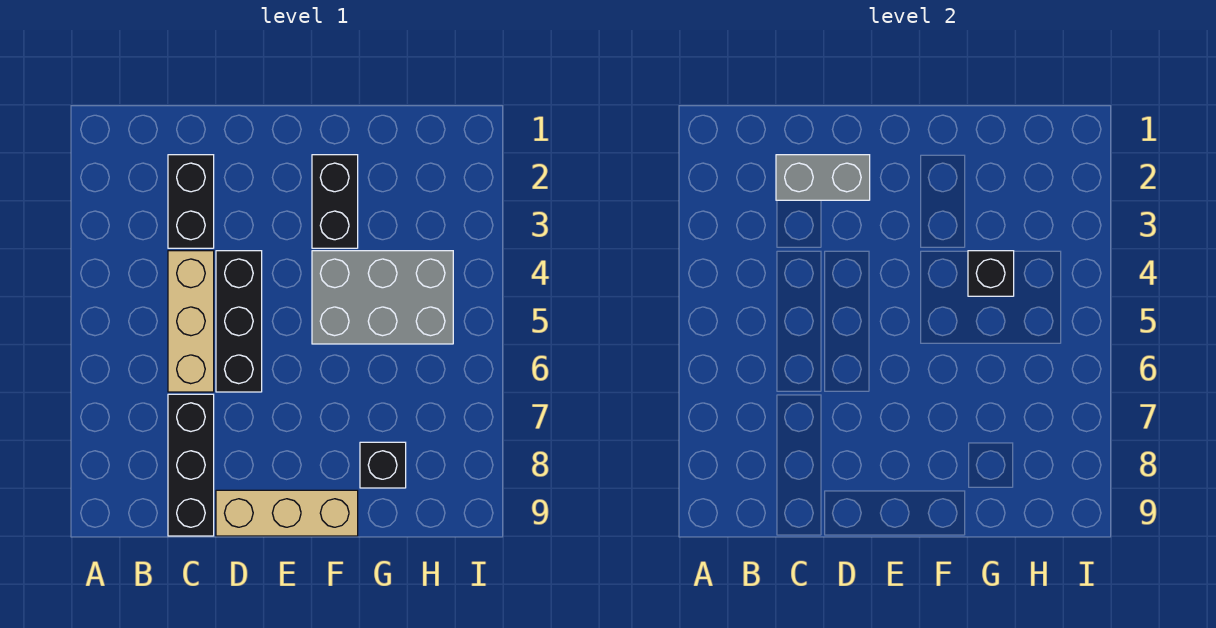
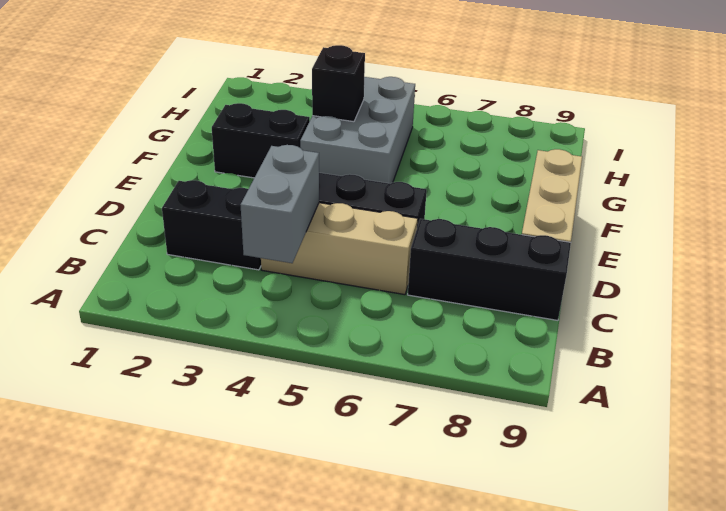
grey 1x2 brick [776,155,870,200] -> grey 1x2 brick moved to [241,145,319,263]
black 1x1 brick [360,442,406,488] -> none

